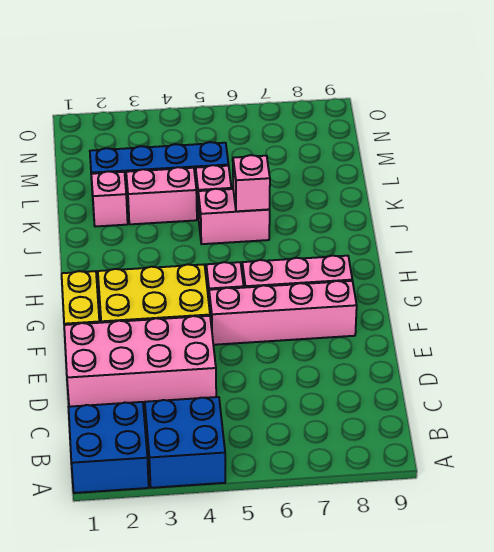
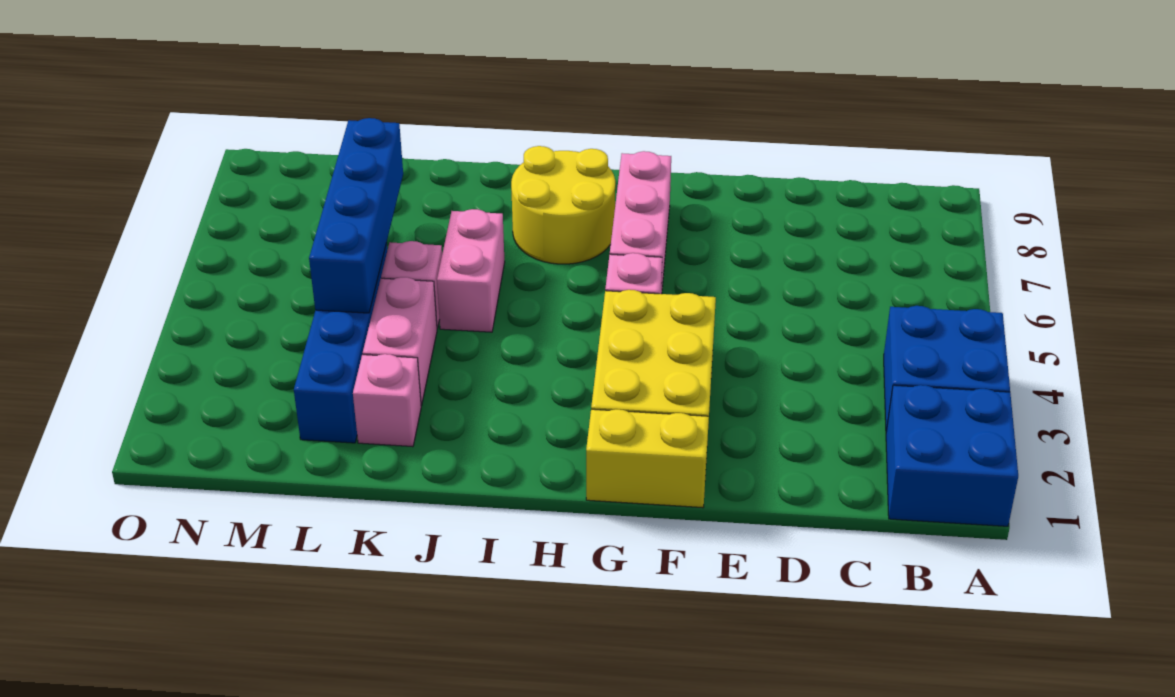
pink 2x4 brick [64,316,216,407] -> none
pink 1x4 brick [209,281,357,345] -> none
none -> yellow 2x2 round brick [511,146,615,264]
pink 1x1 brick [233,155,270,211] -> none
none -> blue 1x4 brick [309,118,403,313]

